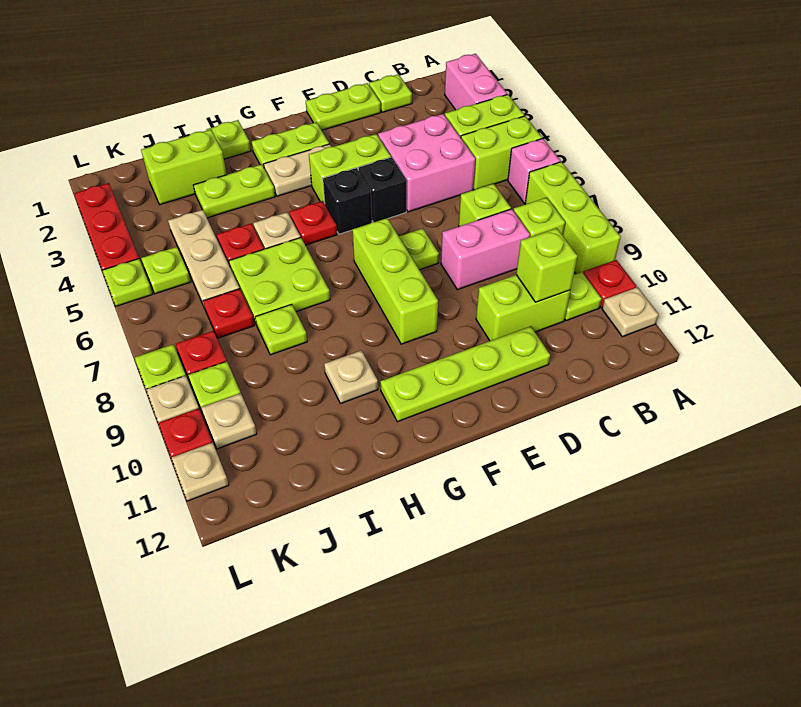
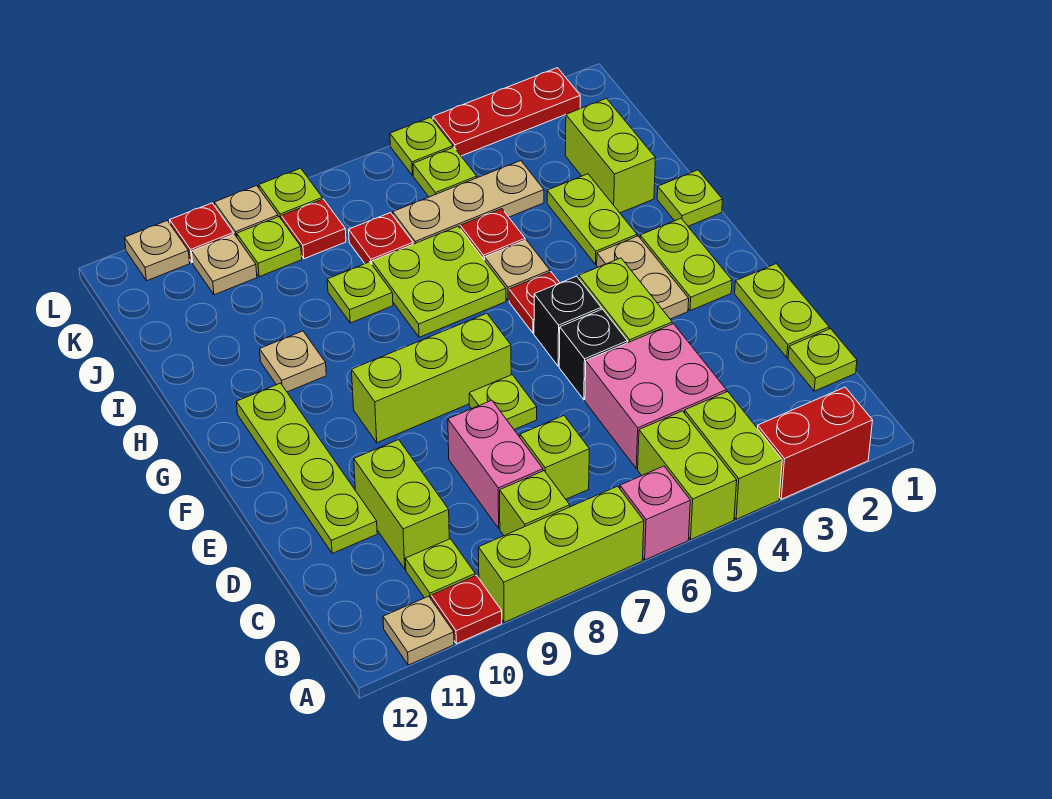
pink 1x2 brick [445,54,507,110] -> red 1x2 brick [757,387,873,499]
lime 1x1 brick [516,228,577,302] -> none

